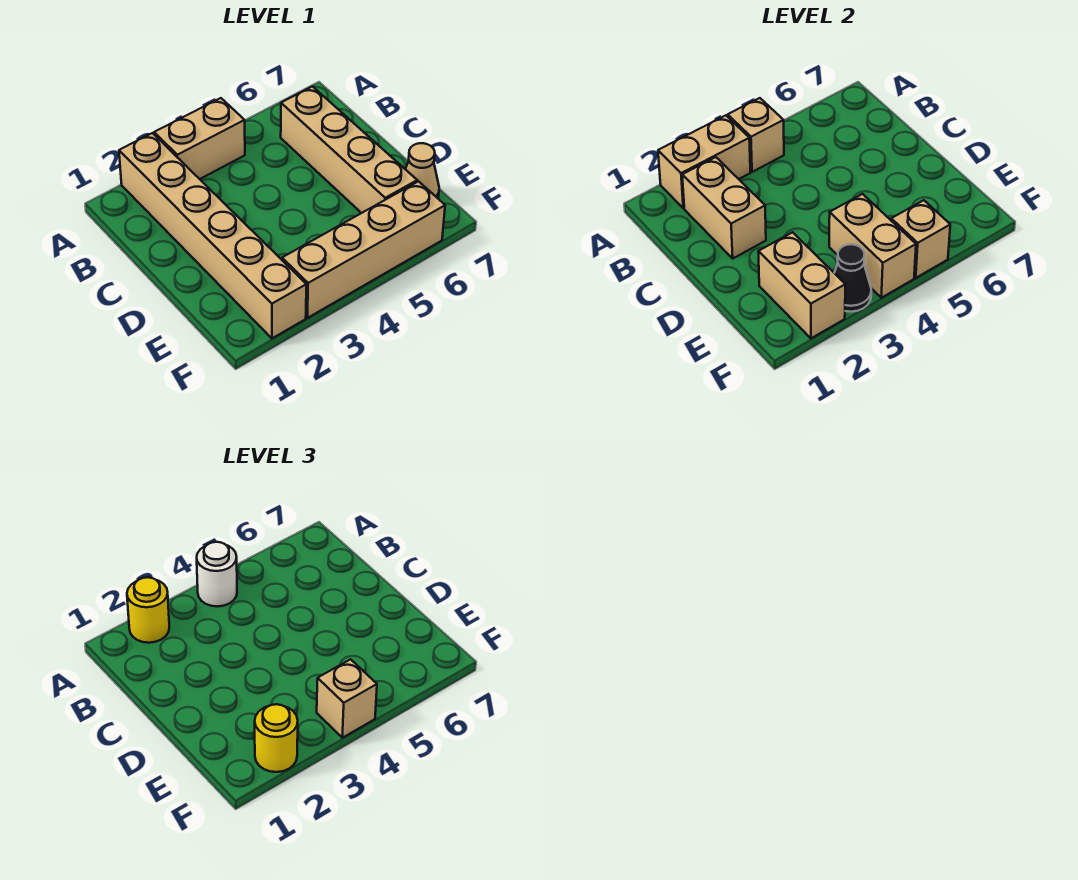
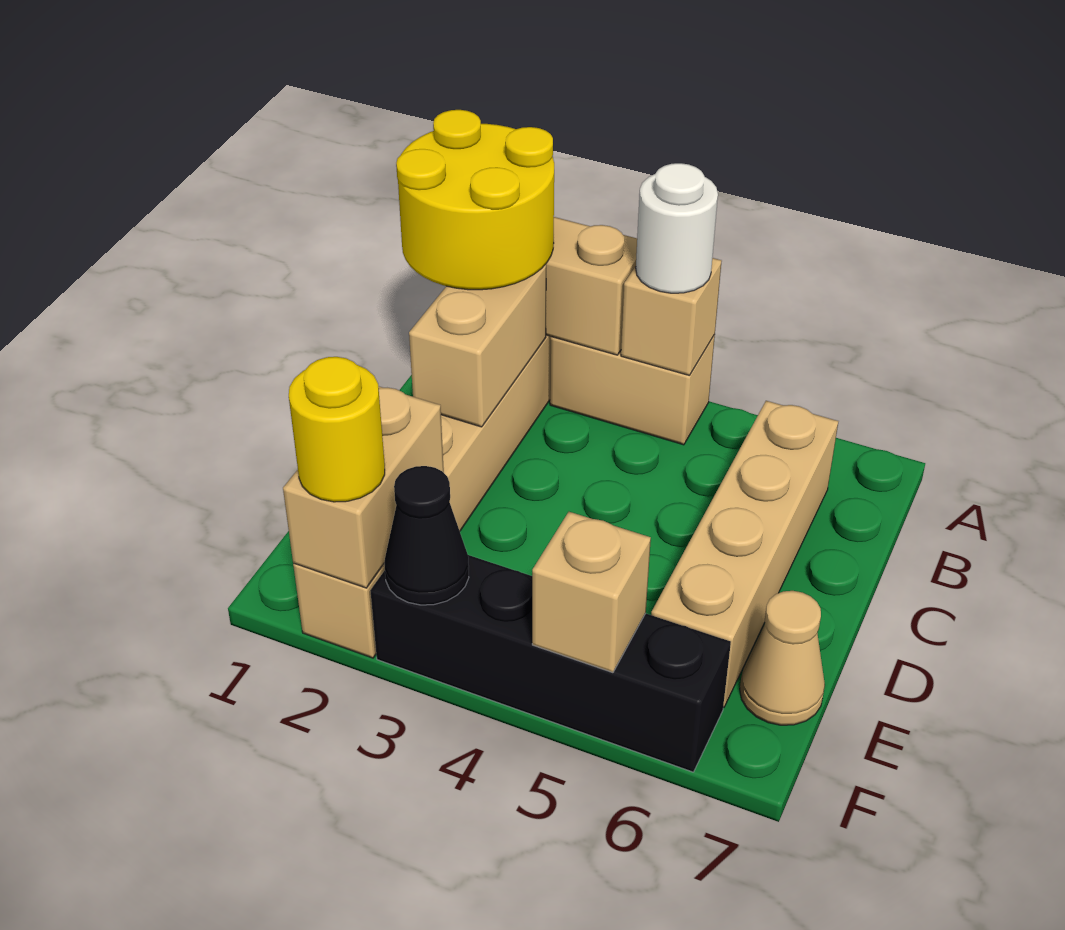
yellow 1x1 round brick [127,577,169,643] -> yellow 2x2 round brick [396,110,554,290]
tan 1x2 brick [829,194,916,298] -> none
tan 1x4 brick [282,181,445,318] -> black 1x4 brick [370,555,731,772]
tan 1x1 brick [317,659,377,738] -> none

